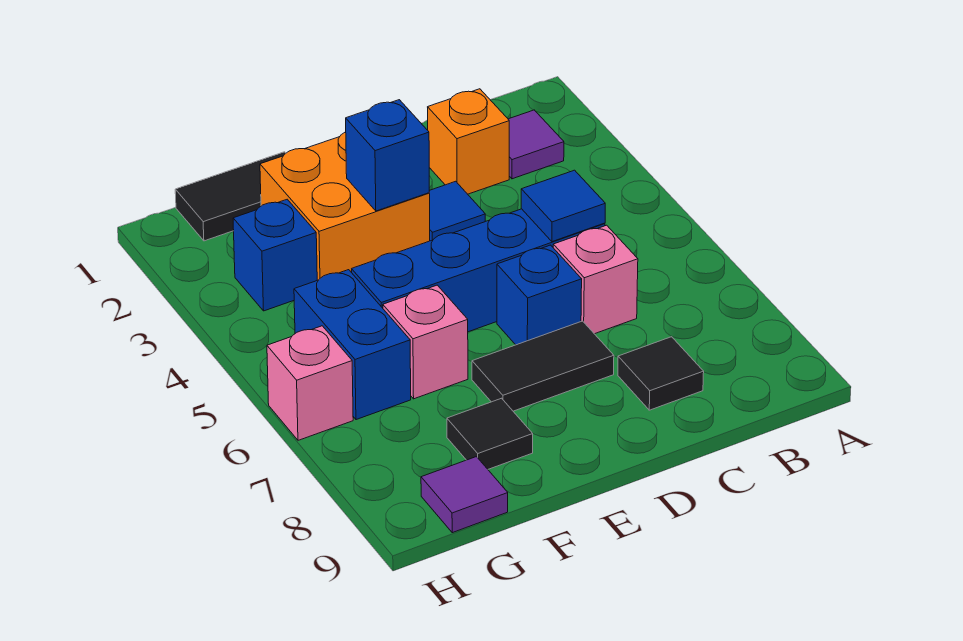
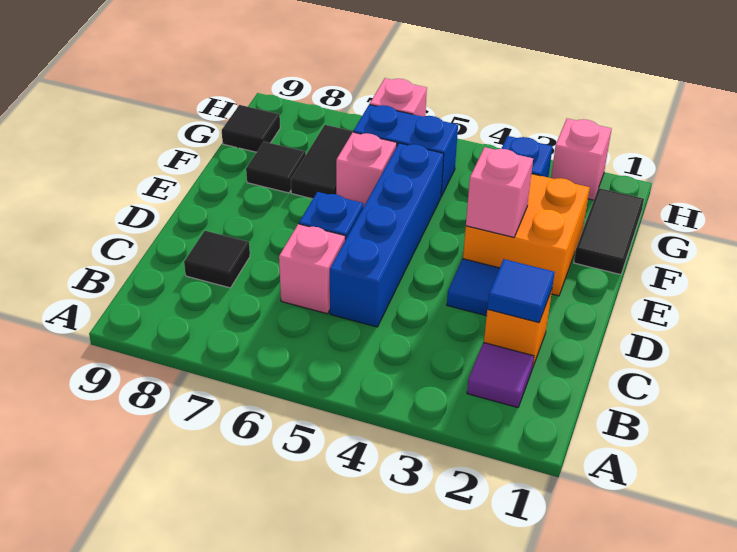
blue 1x1 tile [521,170,605,242] -> blue 1x1 tile moved to [487,259,555,323]
black 1x2 tile [472,321,614,411] -> black 1x2 tile moved to [291,125,353,199]
blue 1x1 brick [346,100,429,211] -> pink 1x1 brick [466,147,533,237]
purple 1x1 tile [421,457,508,533] -> black 1x1 tile [222,105,280,152]
none -> pink 1x1 brick [551,118,612,200]

